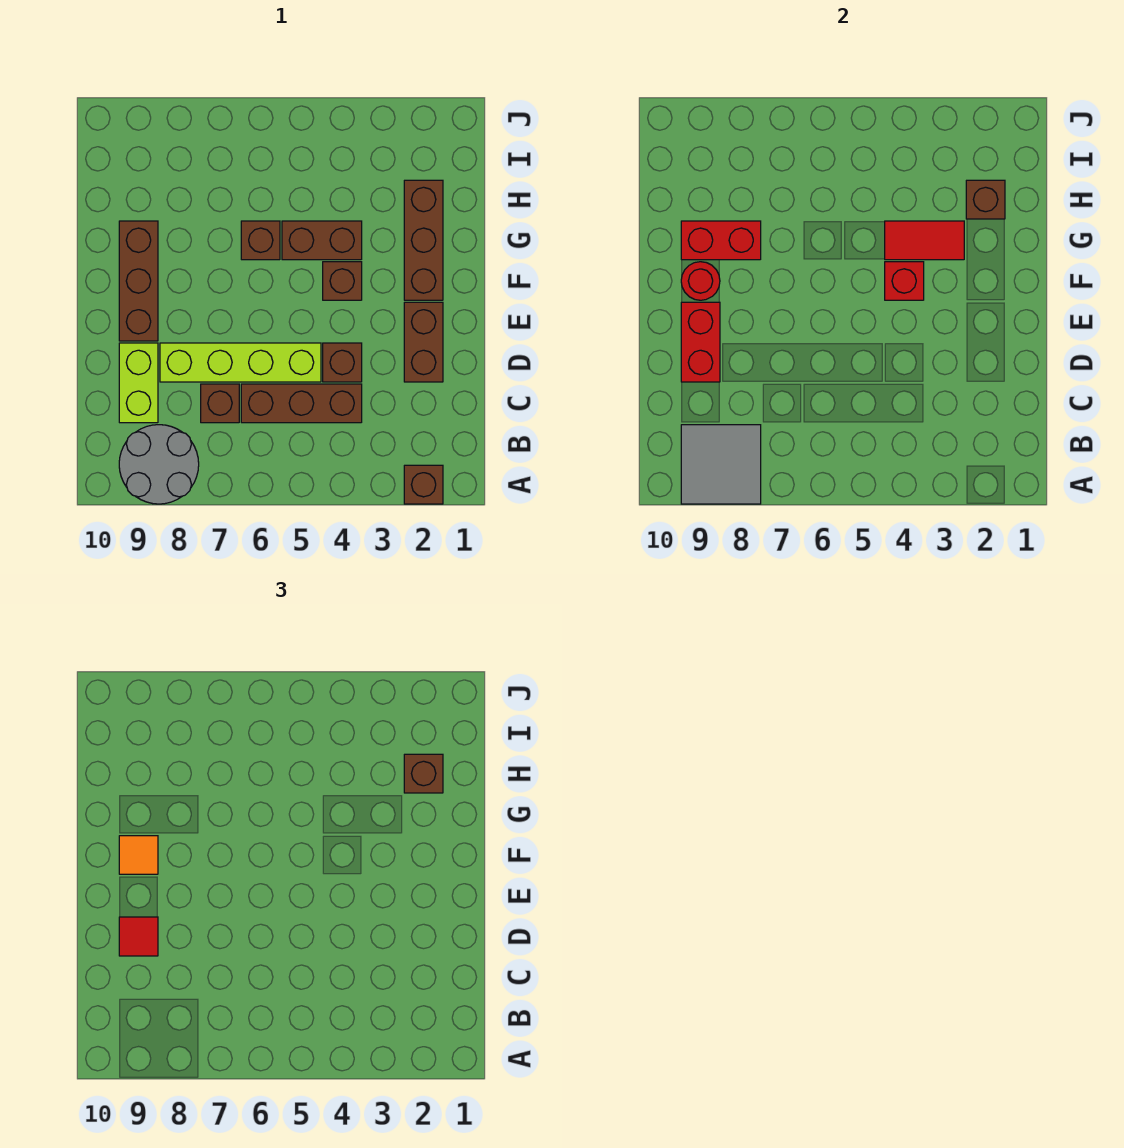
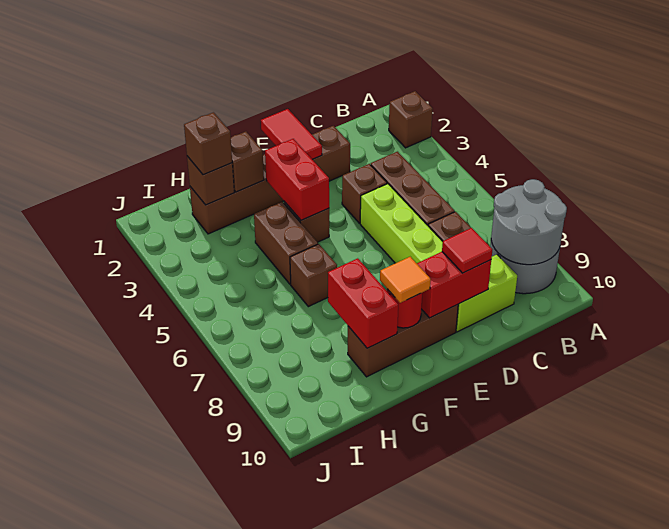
grey 2x2 tile [681,425,761,504] -> grey 2x2 round brick [491,179,567,265]
red 1x1 brick [885,262,924,300] -> red 1x2 brick [265,139,329,220]
none -> brown 1x1 brick [231,132,264,192]
red 1x2 tile [885,221,964,260] -> red 1x2 tile moved to [261,109,322,159]

